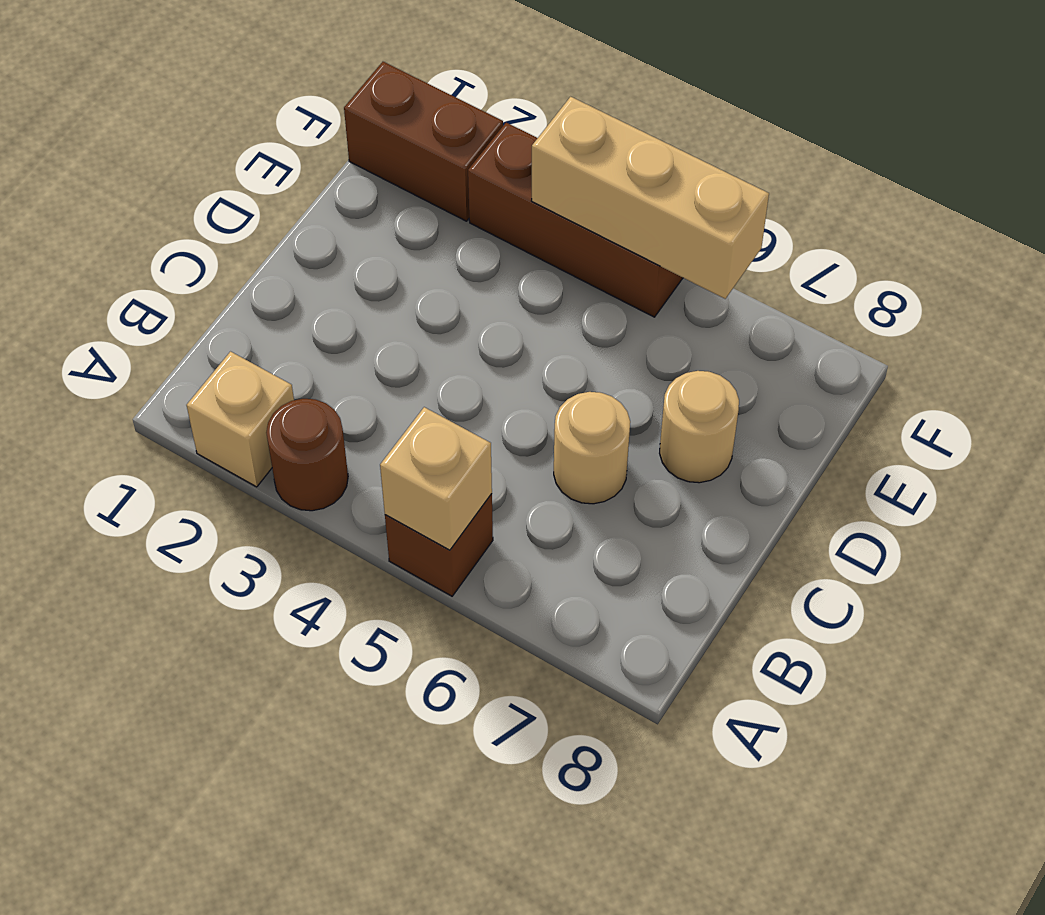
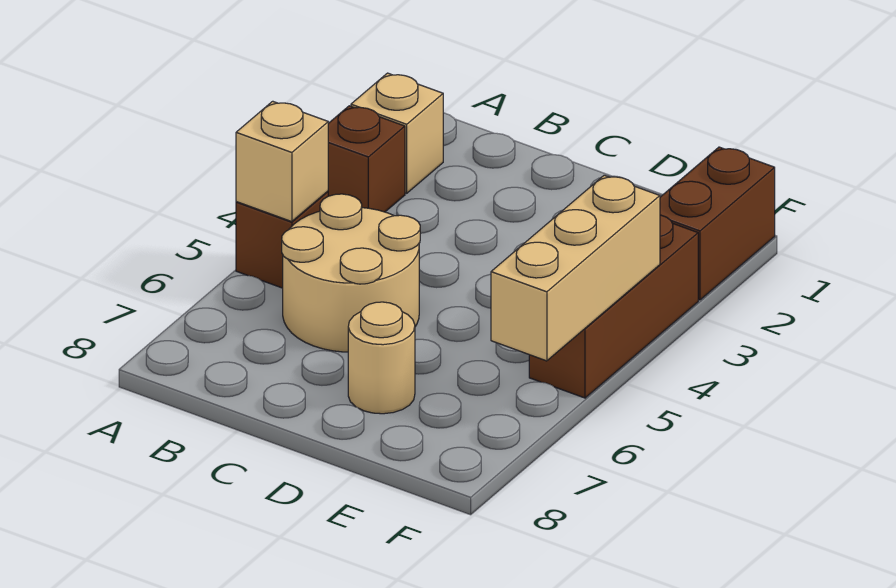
brown 1x1 round brick [266,399,348,511] -> brown 1x1 brick [328,106,405,212]
tan 1x1 round brick [554,392,630,504] -> tan 2x2 round brick [282,194,420,352]

